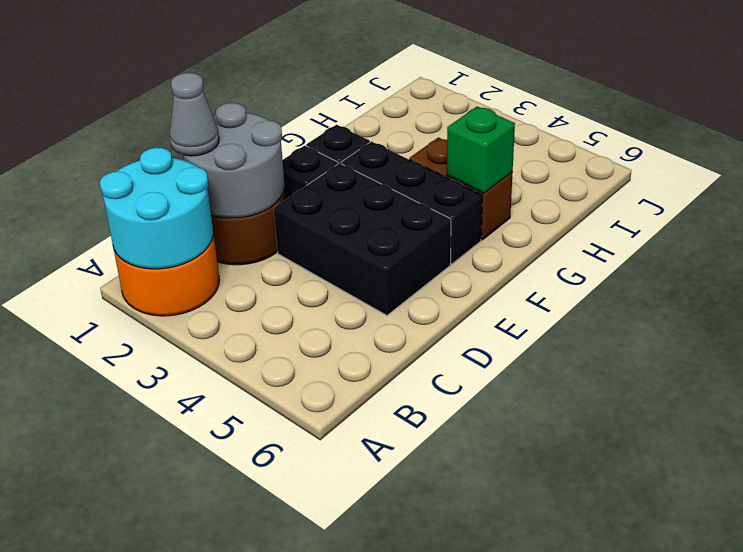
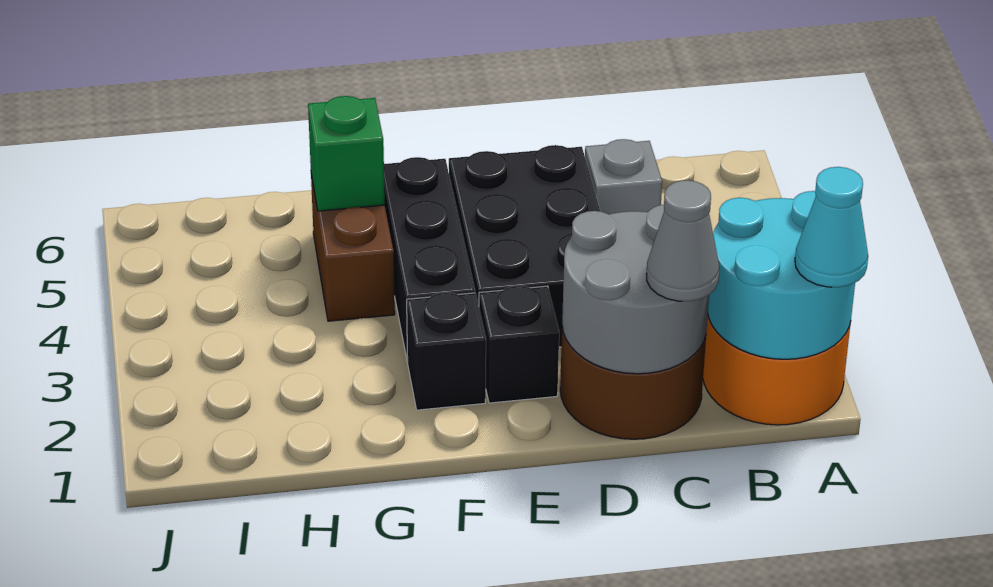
none -> cyan 1x1 cone [795,167,868,287]
none -> grey 1x1 brick [585,139,662,214]

